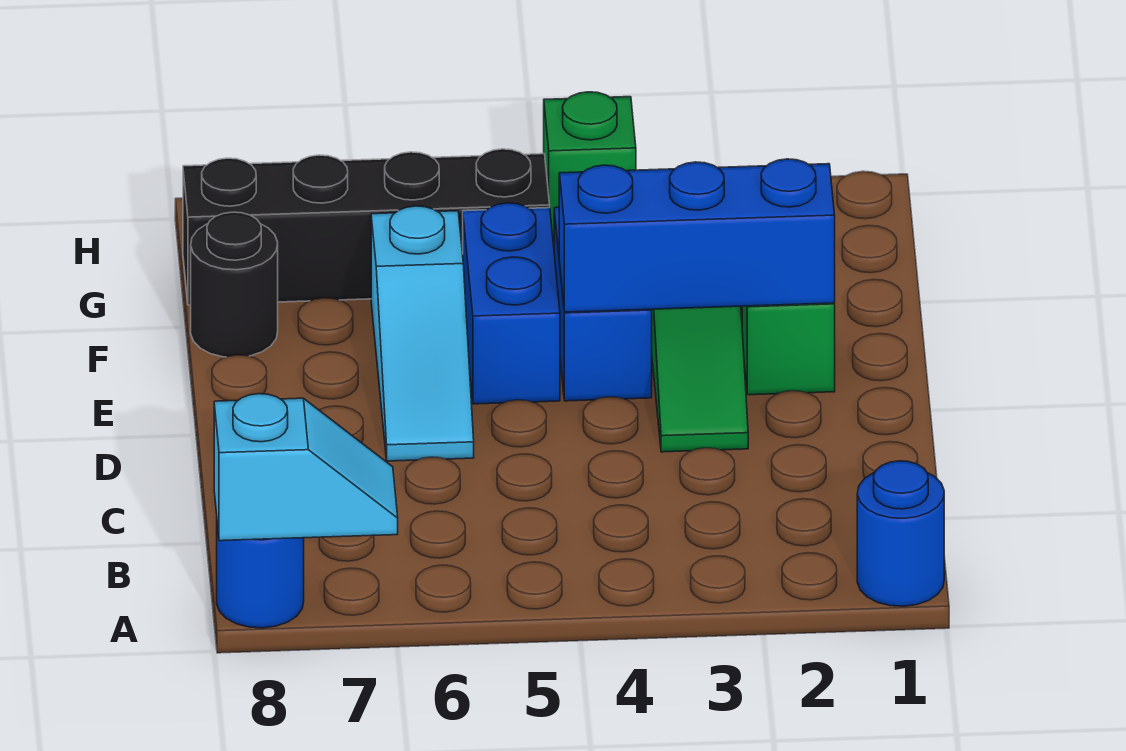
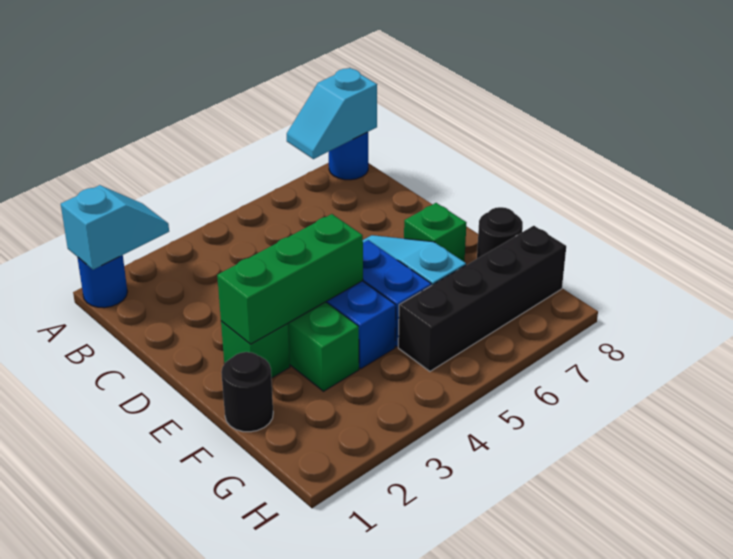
none -> cyan 1x2 slope [61,185,169,270]
blue 1x3 brick [559,159,835,312] -> green 1x3 brick [217,214,363,344]
none -> black 1x1 round brick [221,352,273,432]
green 1x1 brick [544,92,636,239] -> green 1x1 brick moved to [404,203,467,261]

